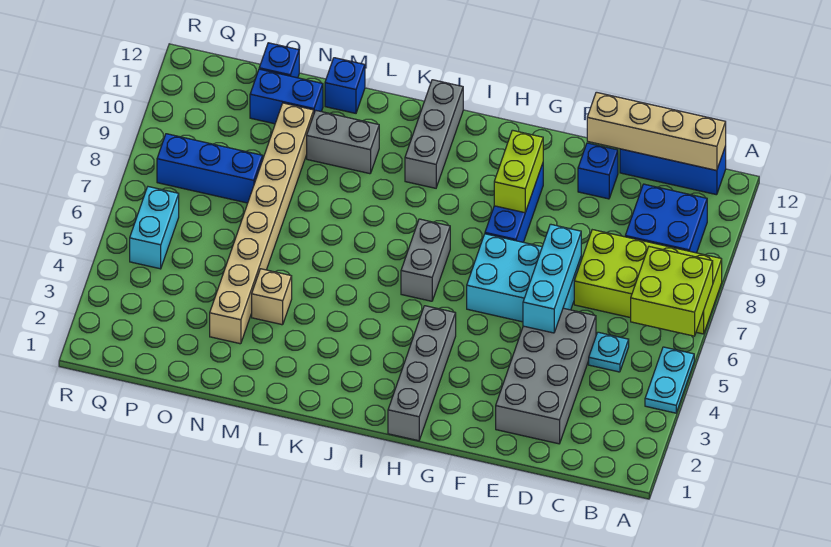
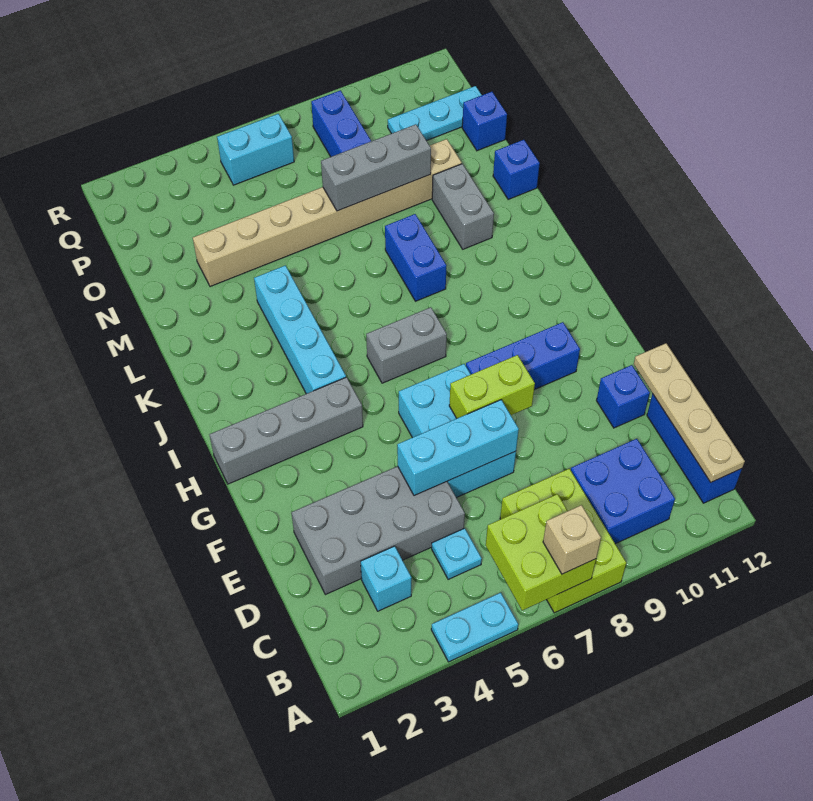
lime 2x4 brick [574,230,722,334] -> lime 2x3 brick [500,469,626,613]
tan 1x4 brick [587,92,726,171] -> tan 1x4 plate [634,343,745,482]
none -> cyan 1x1 brick [361,546,412,611]
lime 1x2 brick [494,130,543,213] -> lime 1x2 brick moved to [449,355,535,418]
none -> cyan 1x4 brick [254,265,346,394]
grey 1x3 brick [405,80,463,188] -> grey 1x3 brick moved to [321,124,431,211]
tan 1x1 brick [252,269,292,325] -> tan 1x1 brick moved to [543,505,601,574]
blue 1x2 brick [250,69,323,124] -> blue 1x2 brick moved to [385,214,447,301]
none -> cyan 1x3 plate [388,86,482,141]

